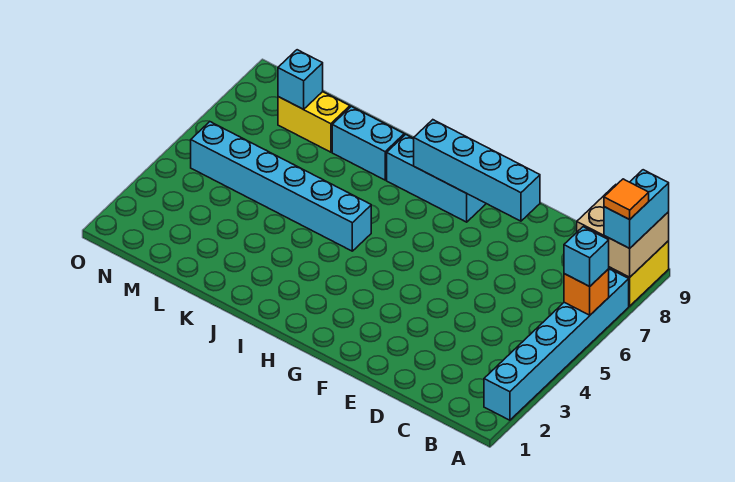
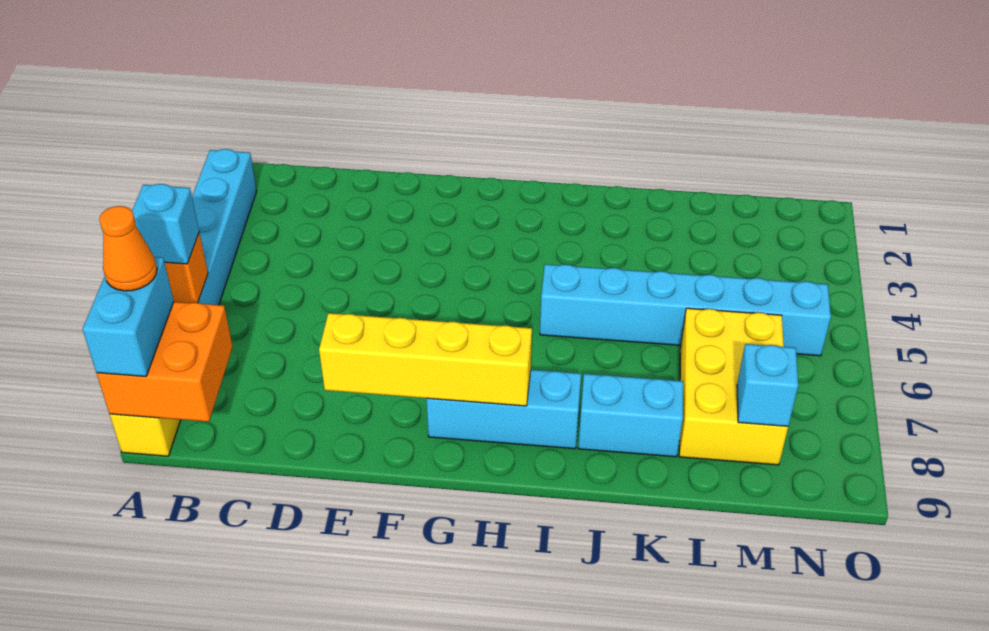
tan 2x2 brick [577,185,669,277] -> orange 2x2 brick [97,302,233,422]
orange 1x1 tile [604,179,649,219] -> orange 1x1 cone [99,206,157,291]
cyan 1x4 brick [413,120,540,221] -> yellow 1x4 brick [319,313,532,406]
yellow 1x2 brick [278,92,350,152] -> yellow 2x3 brick [679,308,788,465]

